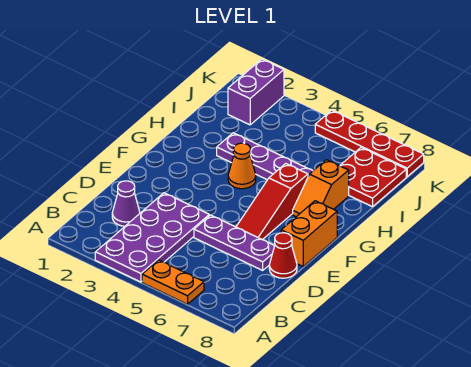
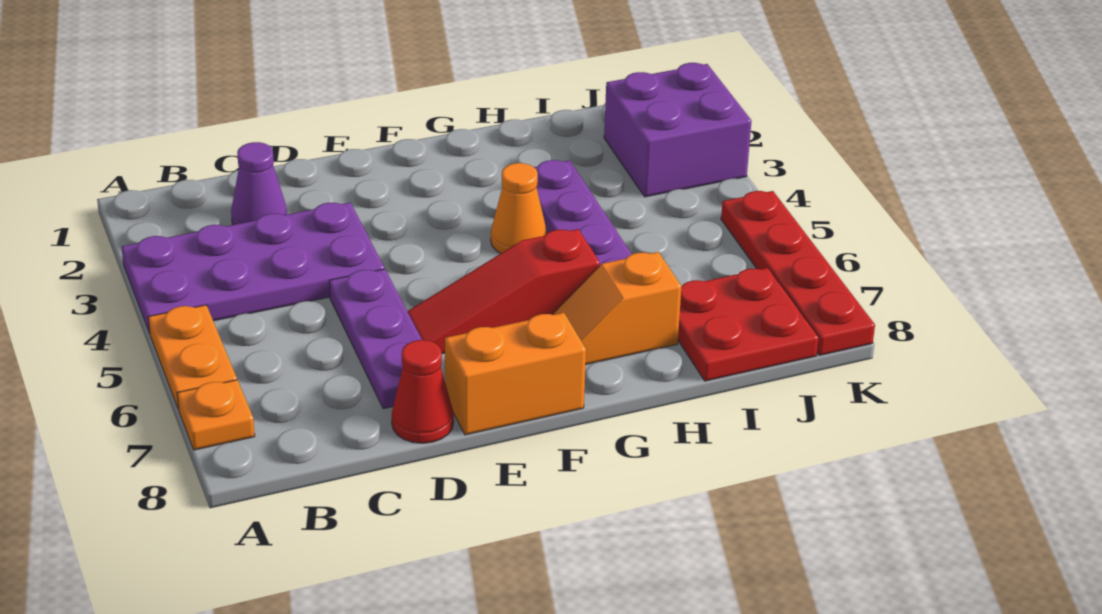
none -> orange 1x1 plate [177,380,255,450]
purple 1x2 brick [228,59,284,125] -> purple 2x2 brick [604,63,752,197]

